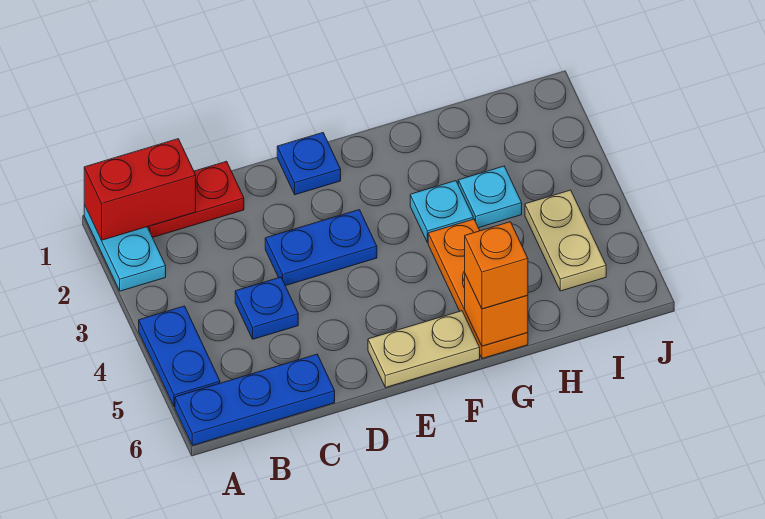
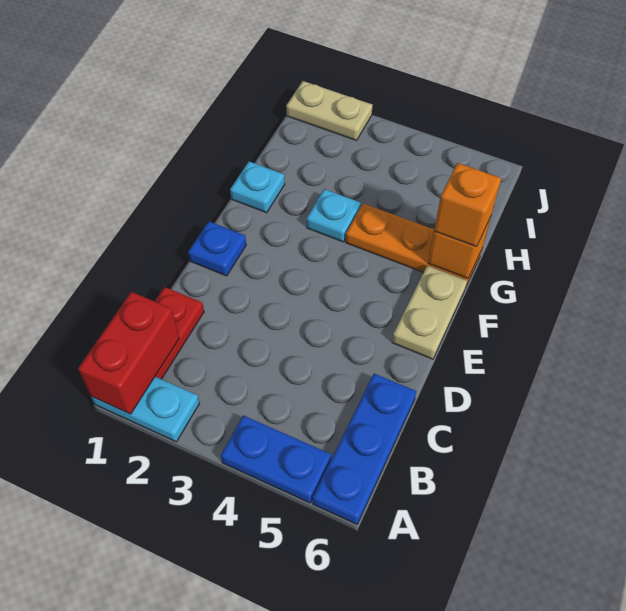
blue 1x1 plate [235,277,298,339] -> none
blue 1x2 plate [265,210,377,286] -> none
cyan 1x1 plate [458,166,522,228] -> cyan 1x1 plate moved to [230,161,285,213]
tan 1x2 plate [525,190,606,291] -> tan 1x2 plate moved to [286,81,372,141]

